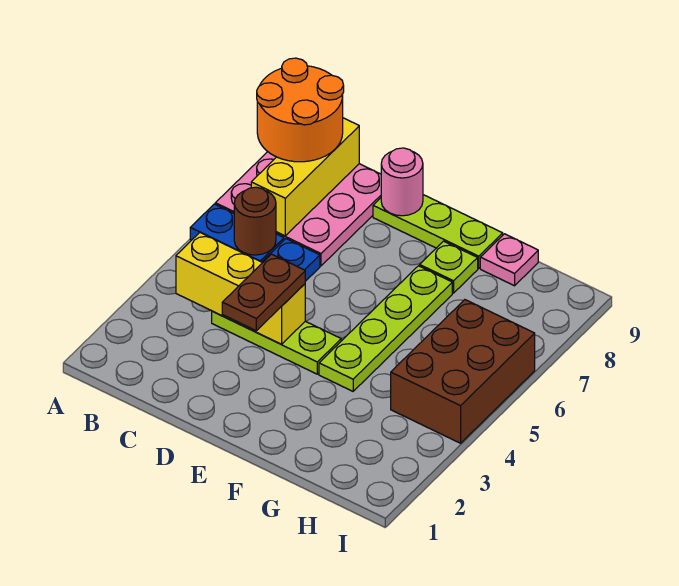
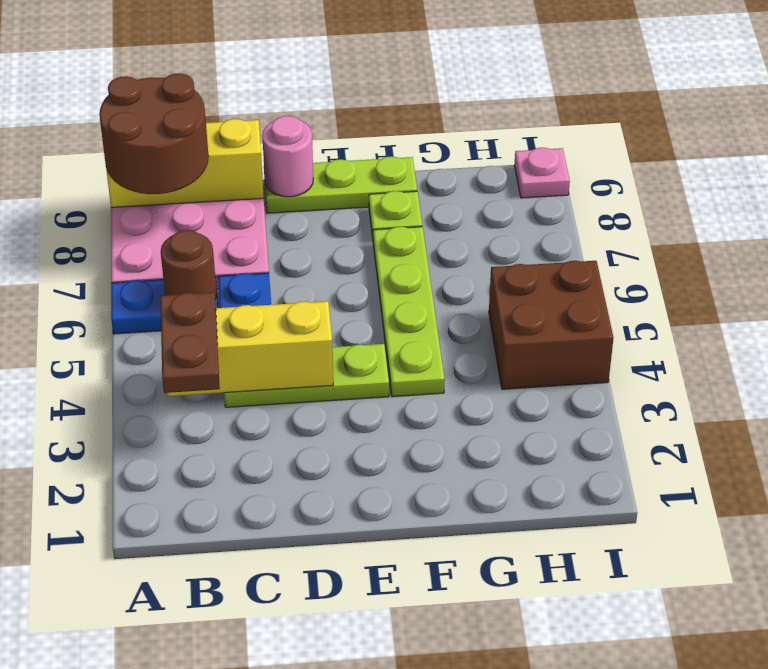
orange 2x2 round brick [257,58,344,162] -> brown 2x2 round brick [99,73,208,194]
yellow 1x3 brick [251,118,359,236] -> yellow 1x3 brick turned to [106,119,264,207]
brown 1x2 plate [222,254,305,331] -> brown 1x2 plate moved to [160,292,220,393]
pink 1x1 plate [480,234,538,286] -> pink 1x1 plate moved to [514,148,570,198]
brown 2x3 brick [391,300,535,443] -> brown 2x2 brick [489,261,613,389]

